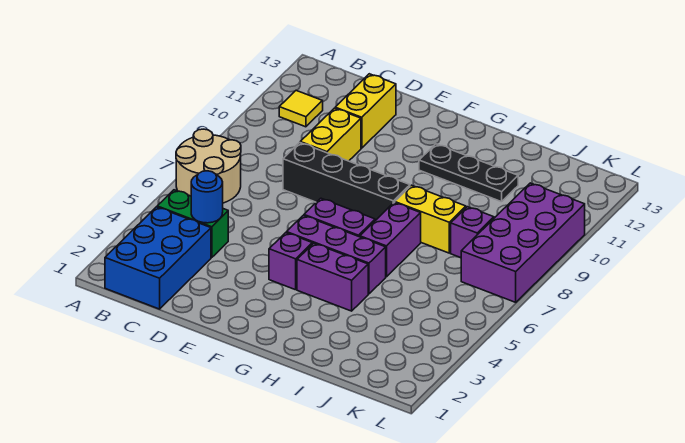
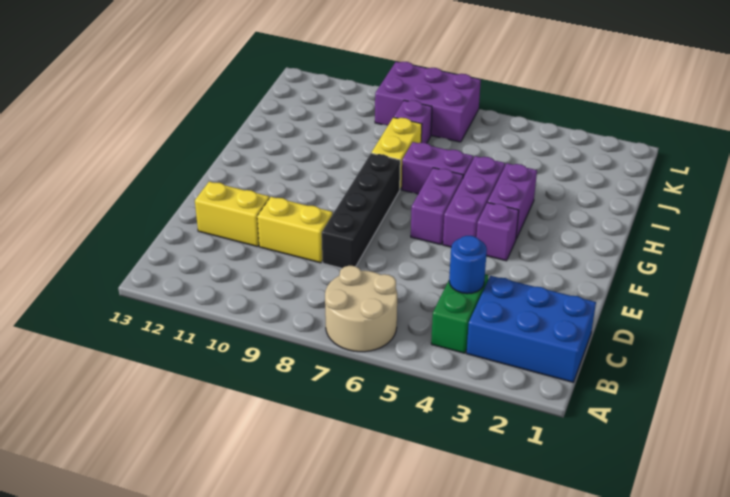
yellow 1x1 tile [279,90,323,127] -> none
black 1x3 plate [419,144,518,202] -> none
purple 2x4 brick [461,183,585,302] -> purple 2x3 brick [375,62,481,142]

